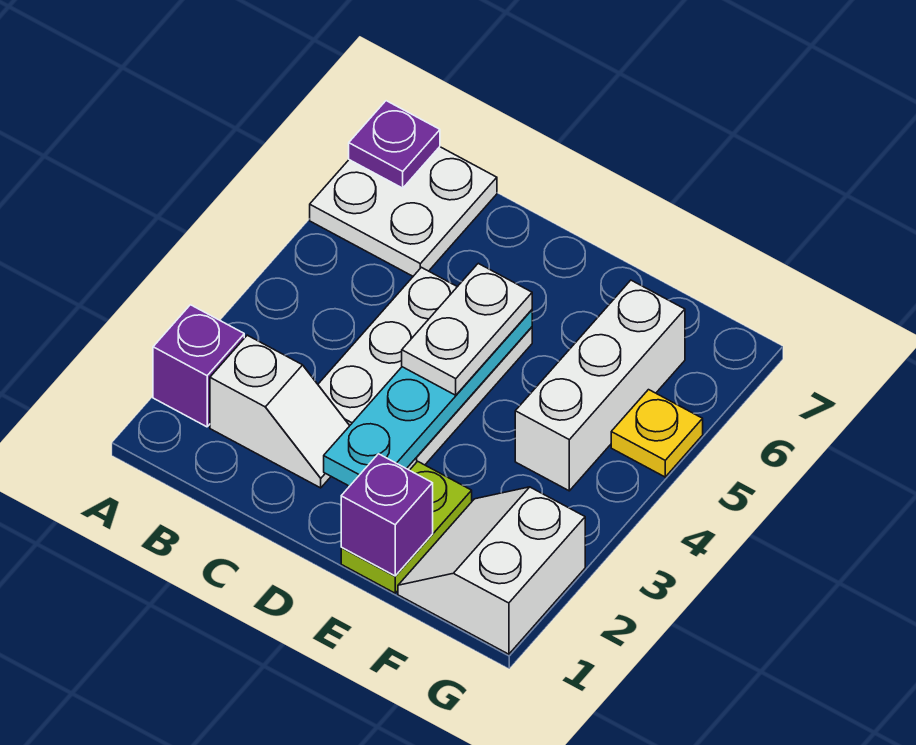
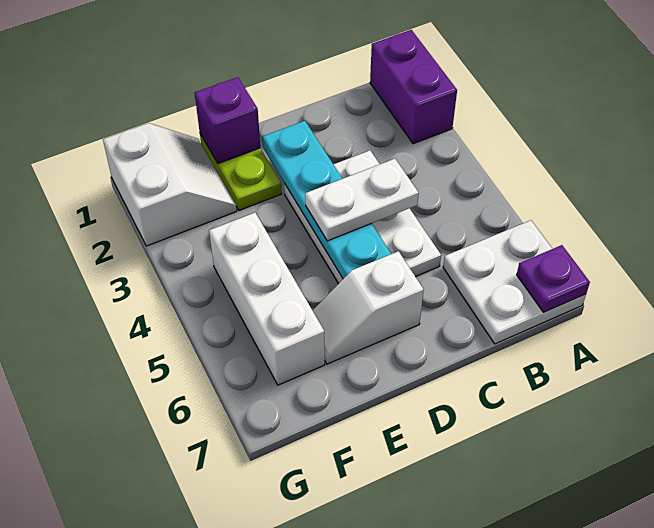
purple 1x1 brick [153,305,244,427] -> purple 1x2 brick [370,30,457,144]
white 1x2 slope [210,335,350,488] -> white 1x2 slope moved to [313,251,424,364]
white 1x2 plate [402,263,532,395] -> white 1x2 plate turned to [305,159,419,241]
yellow 1x1 plate [611,390,703,477] -> none

